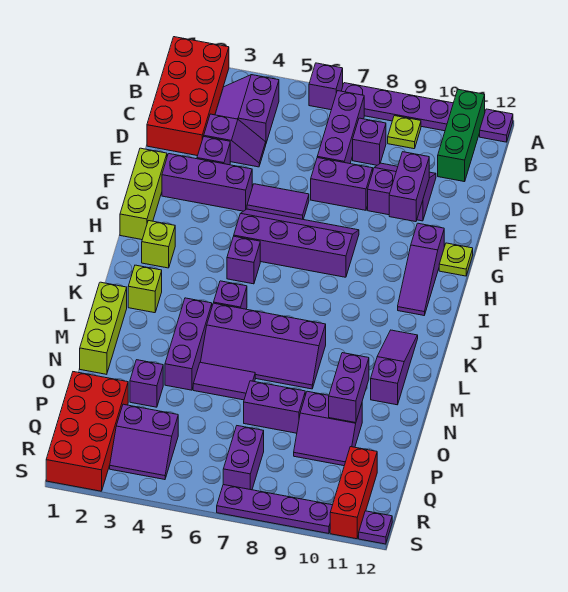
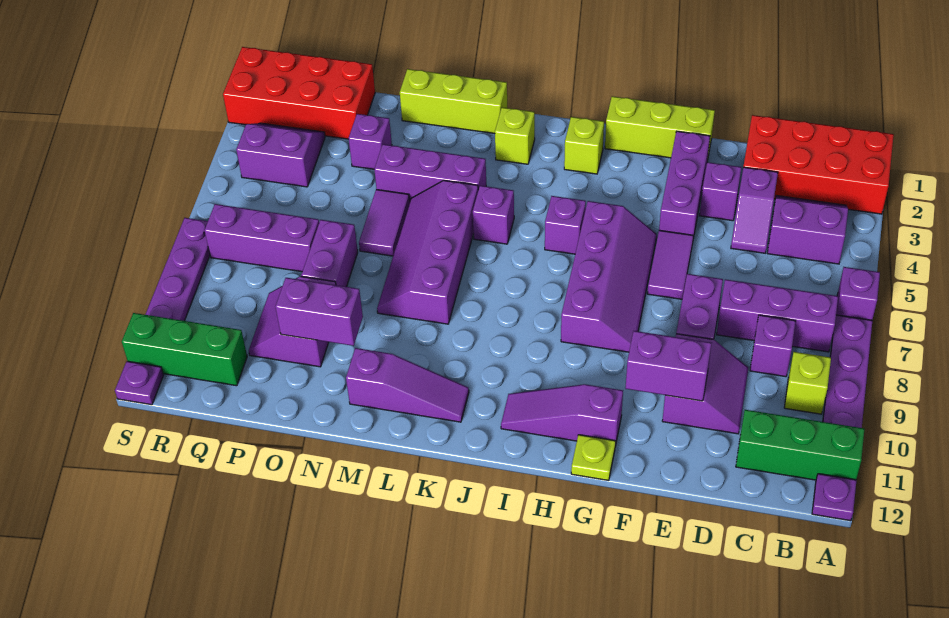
lime 1x1 plate [388,116,421,149] -> lime 1x1 brick [784,352,831,414]
purple 2x2 slope [110,404,178,480] -> purple 2x2 slope turned to [236,123,325,187]
purple 1x2 brick [223,426,264,490] -> purple 1x3 brick [204,204,319,272]
red 1x3 brick [330,447,377,539] -> green 1x3 brick [122,313,247,386]

